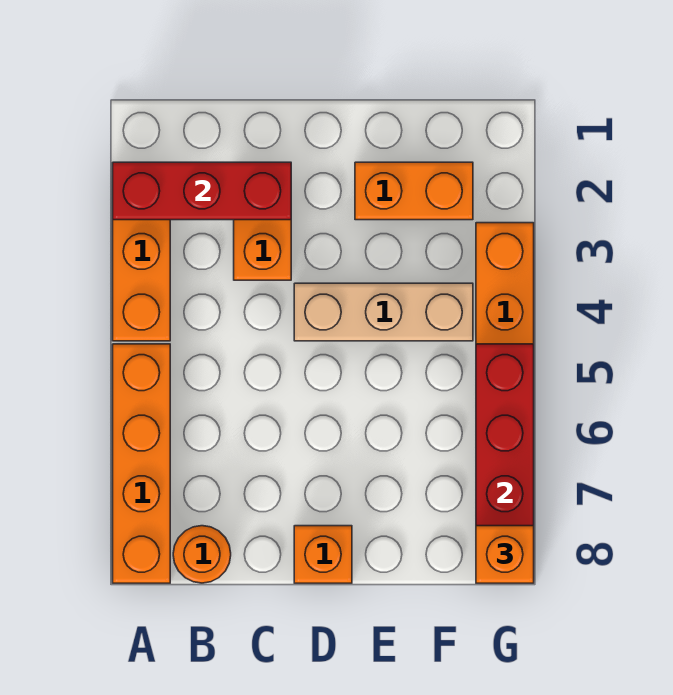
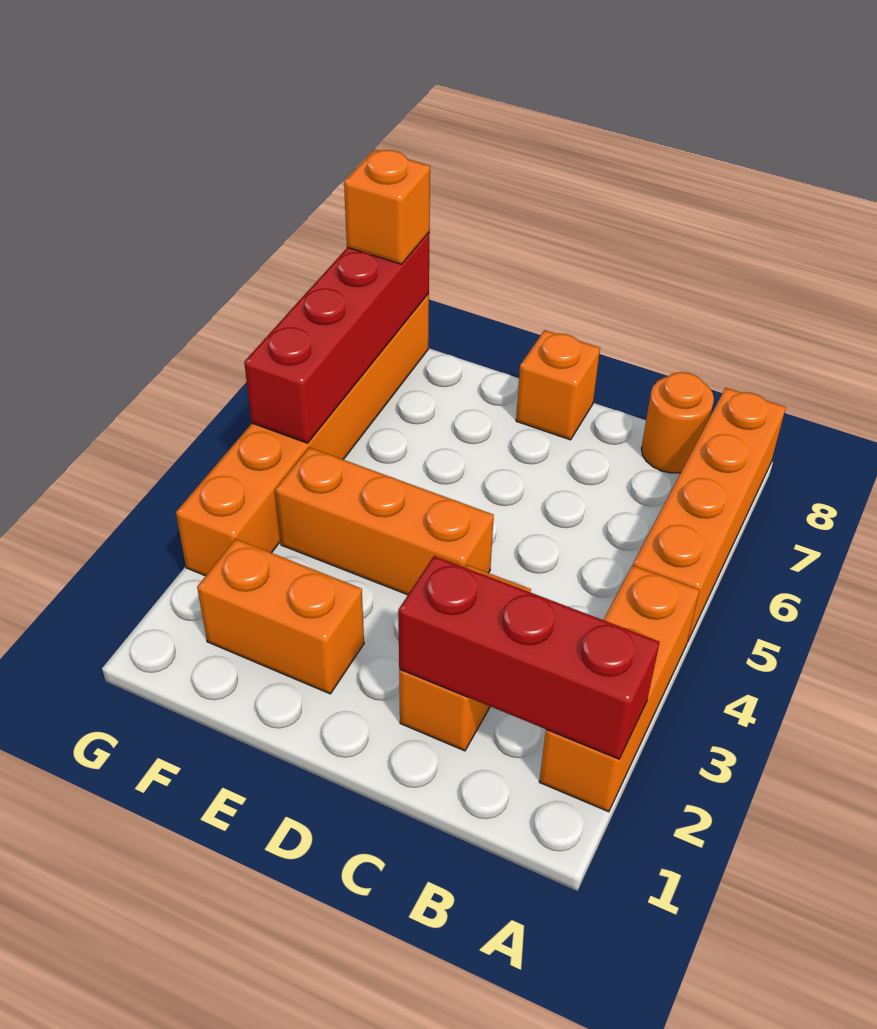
tan 1x3 brick [294,283,473,341] -> orange 1x3 brick [275,447,494,595]

